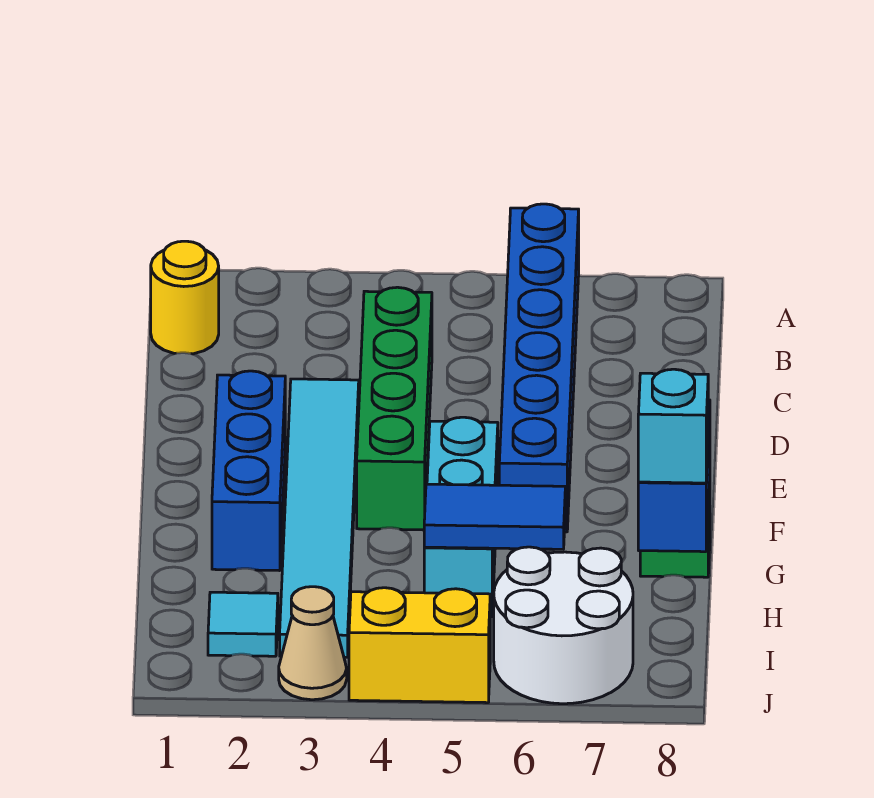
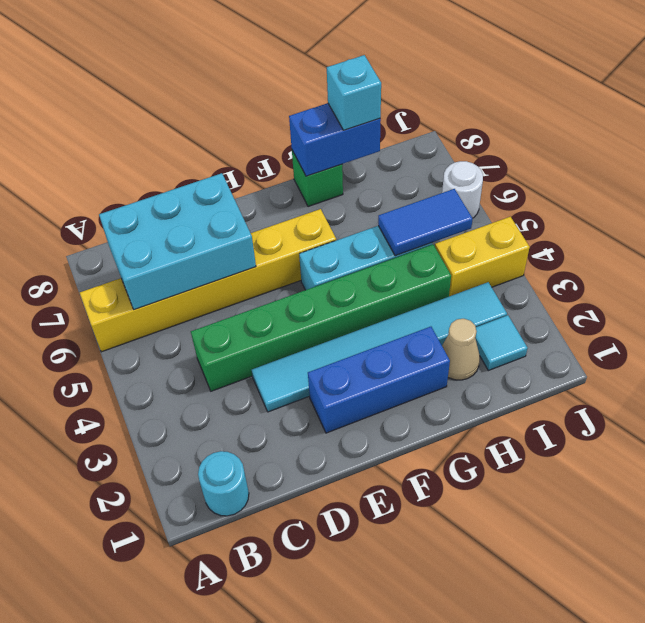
blue 1x6 brick [499,204,579,532] -> yellow 1x6 brick [80,209,336,352]
yellow 1x1 round brick [151,241,219,354] -> cyan 1x1 round brick [198,451,249,516]
none -> cyan 2x3 brick [99,173,256,310]
green 1x4 brick [357,287,432,530] -> green 1x6 brick [191,244,451,391]
blue 1x2 tile [424,484,565,549] -> blue 1x2 tile turned to [378,189,473,256]
white 2x2 round brick [494,547,633,704] -> white 1x1 round brick [442,161,483,218]
tan 1x1 cone [279,587,347,700] -> tan 1x1 cone moved to [442,319,480,380]
yellow 1x2 brick [349,588,490,703] -> yellow 1x2 brick turned to [435,217,530,296]

